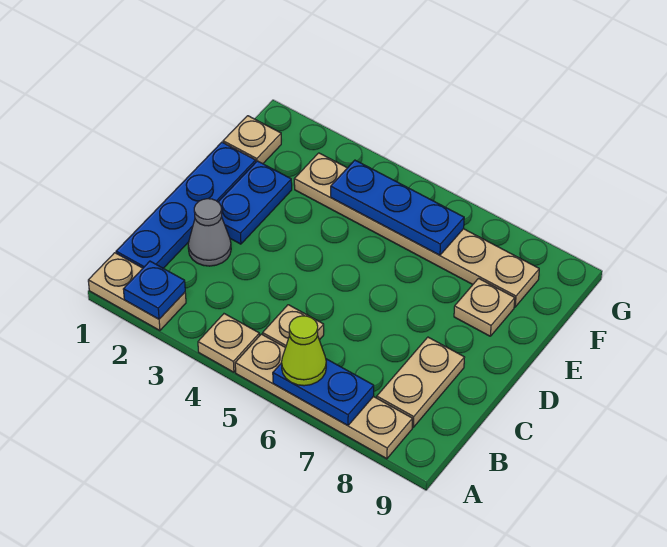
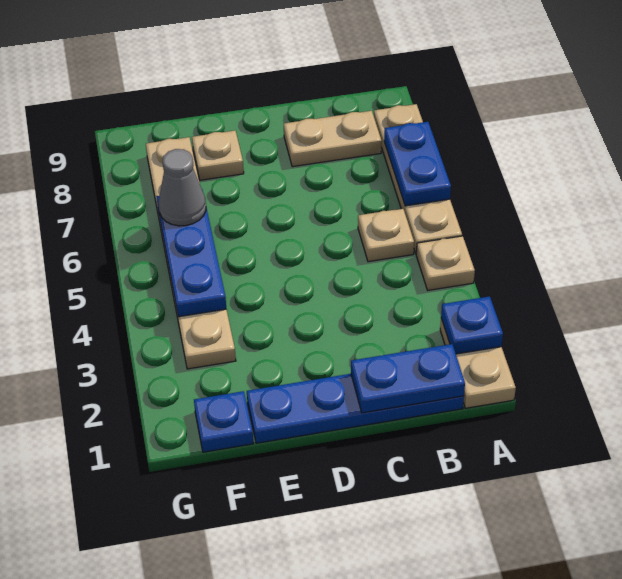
lime 1x1 cone [282,316,326,386] -> none
grey 1x1 cone [188,199,231,266] -> grey 1x1 cone moved to [159,149,206,226]
blue 1x2 plate [219,161,292,244] -> blue 1x2 plate moved to [351,344,465,413]
tan 1x1 plate [223,116,281,164] -> blue 1x1 plate [194,391,253,452]

